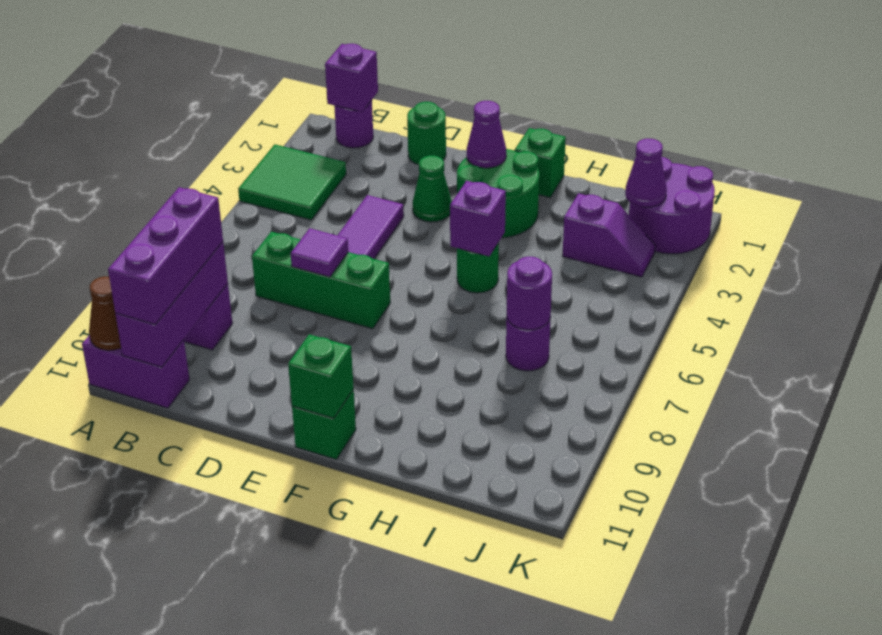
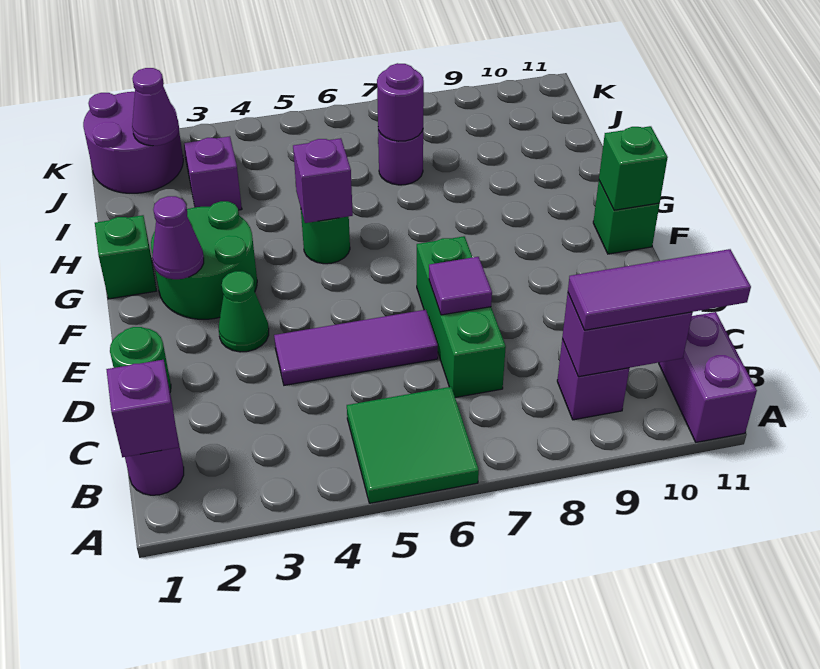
green 2x2 tile [238,145,346,220] -> green 2x2 tile moved to [347,387,479,503]
brown 1x1 cone [89,276,121,350] -> none
purple 1x3 brick [116,242,228,367] -> purple 1x2 brick [562,293,692,377]
purple 1x3 brick [108,187,223,325] -> purple 1x3 tile [568,249,751,330]

